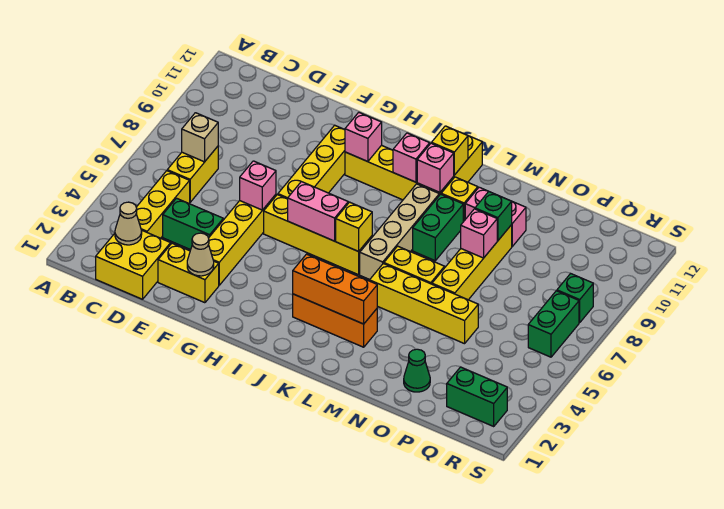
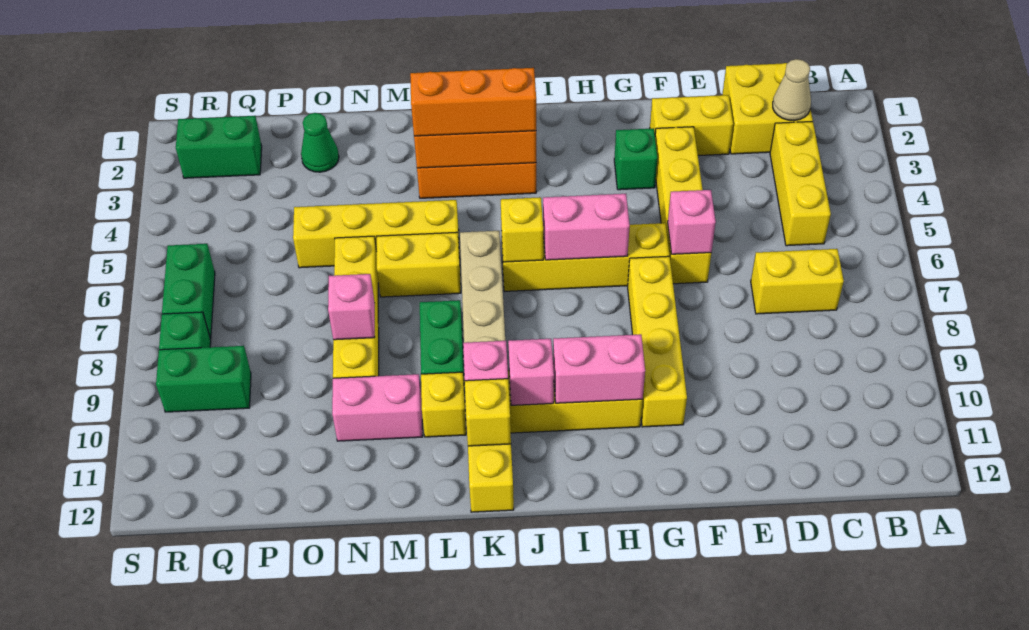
yellow 1x2 brick [167,146,218,202] -> yellow 1x2 brick turned to [751,249,844,314]
tan 1x1 brick [182,113,218,162] -> none
green 1x2 brick [163,198,223,250] -> green 1x2 brick moved to [156,346,251,412]
tan 1x1 cone [187,233,214,276] -> none
pink 1x1 brick [345,112,382,162] -> pink 1x2 brick [553,334,645,403]
none -> orange 1x3 brick [410,68,536,136]
green 1x1 brick [475,192,512,241] -> green 1x1 brick moved to [614,128,657,190]

